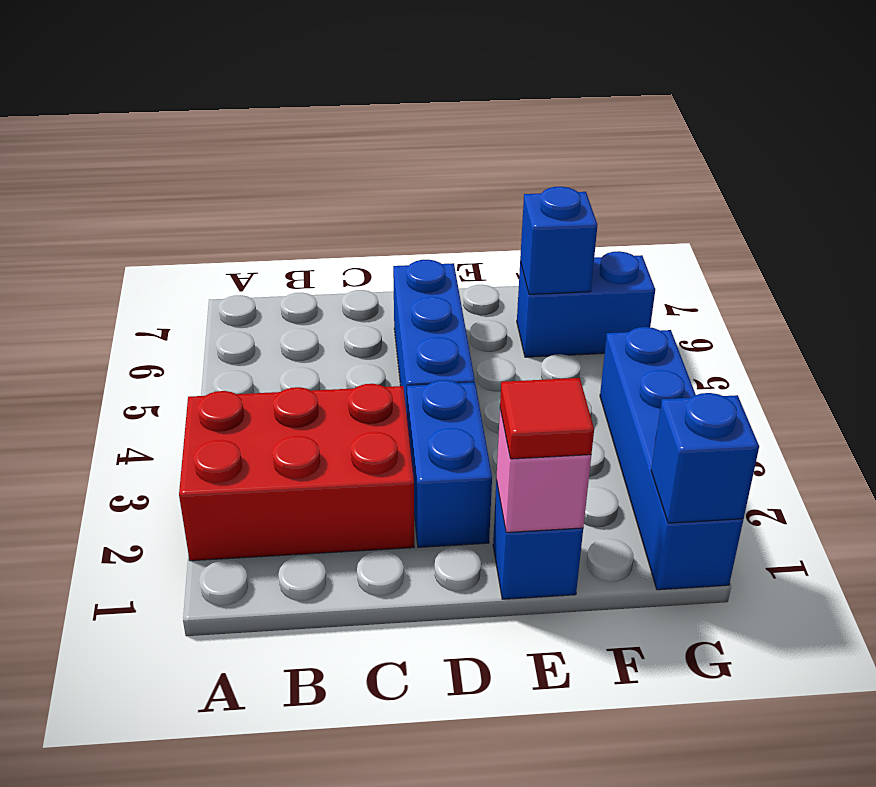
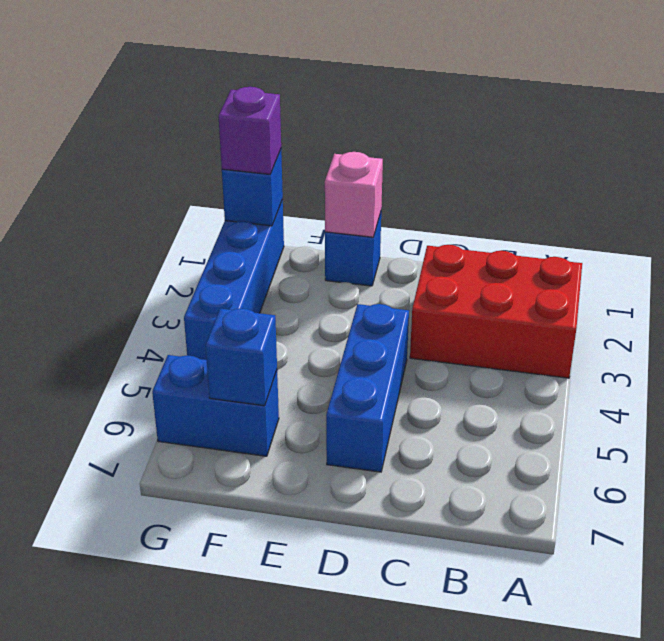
blue 1x2 brick [407,380,492,547] -> none
red 1x1 tile [500,378,594,459] -> none
none -> purple 1x1 brick [219,87,281,174]

